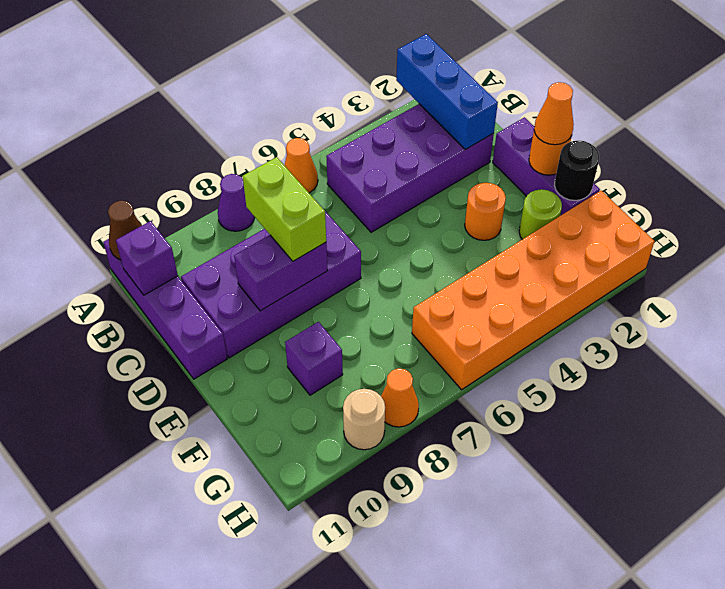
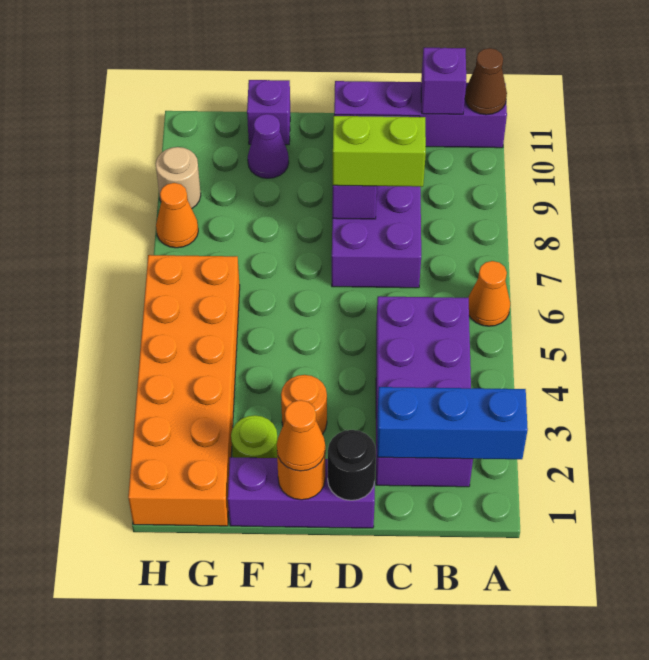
purple 1x1 cone [218,174,255,231] -> purple 1x1 cone moved to [248,114,289,178]
black 1x1 round brick [555,141,599,200] -> black 1x1 round brick moved to [328,430,376,500]
purple 1x1 brick [285,322,343,395] -> purple 1x1 brick moved to [247,80,290,145]

